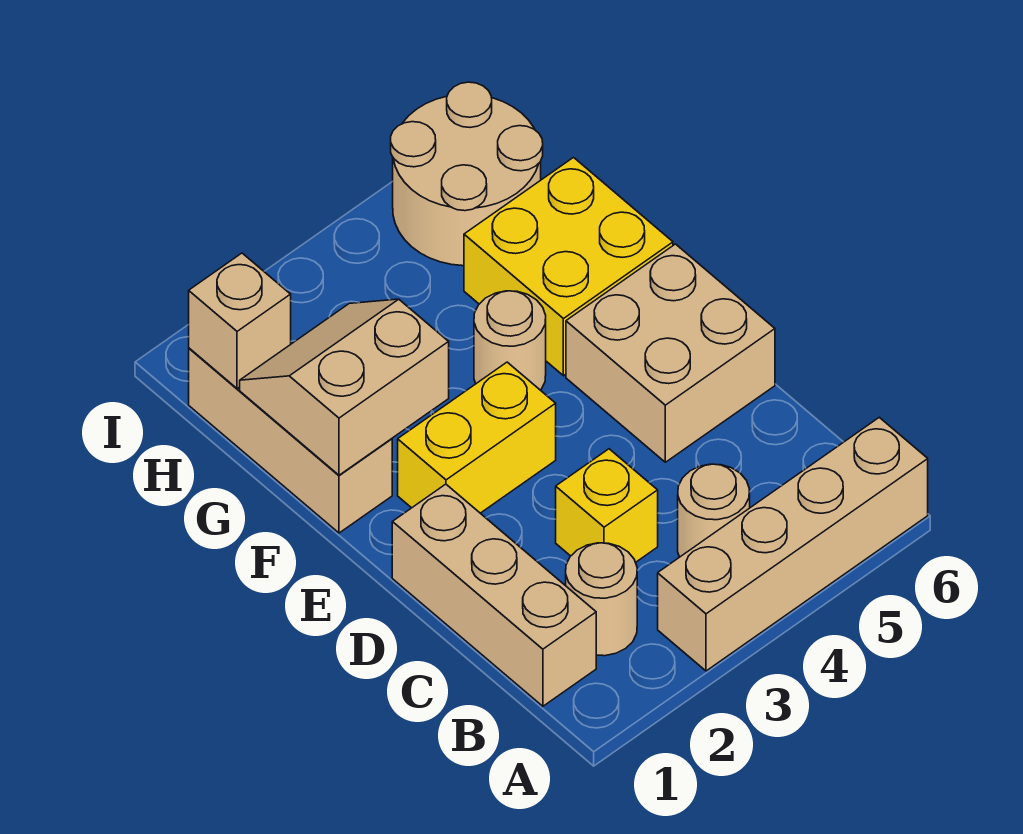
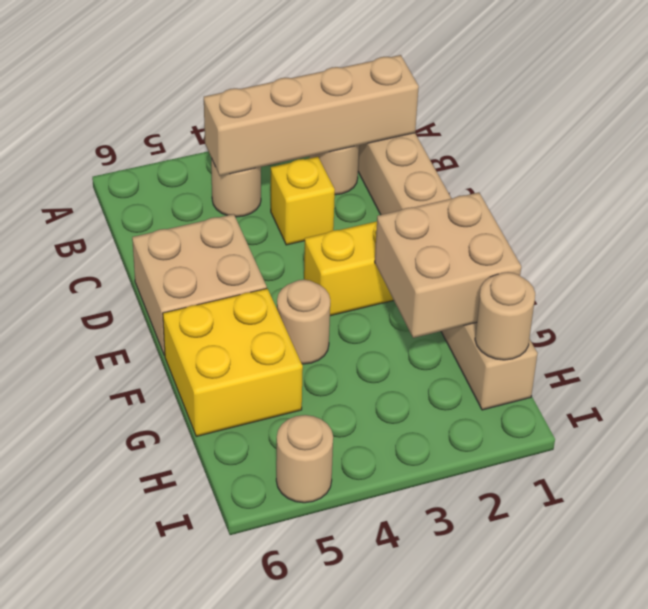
tan 1x4 brick [658,417,928,671] -> tan 1x4 brick moved to [204,55,419,176]
tan 2x2 slope [240,299,449,475] -> tan 2x2 brick [375,192,521,338]
tan 1x1 brick [189,253,291,389] -> tan 1x1 round brick [475,272,535,360]
tan 2x2 round brick [391,82,543,266] -> tan 1x1 round brick [276,415,333,503]

